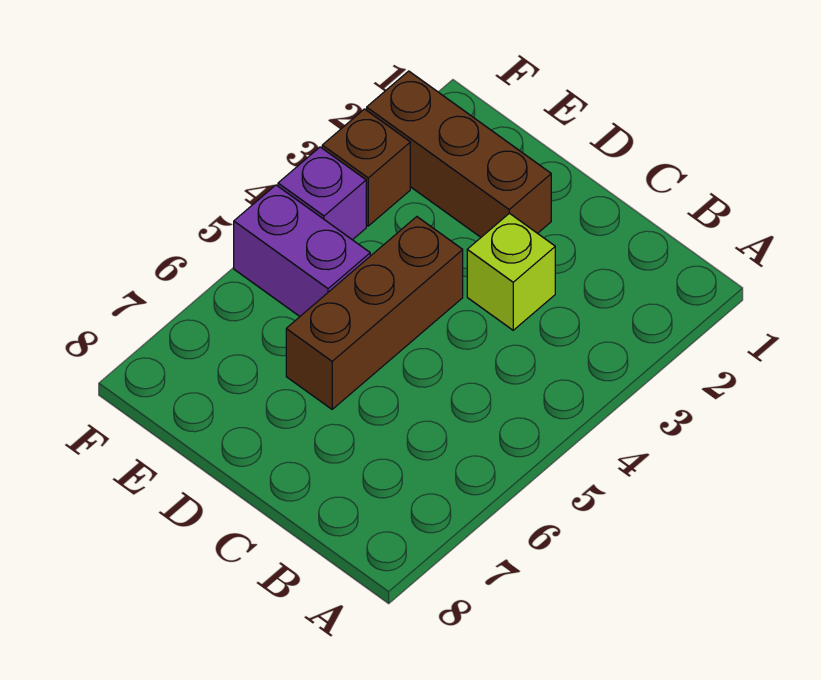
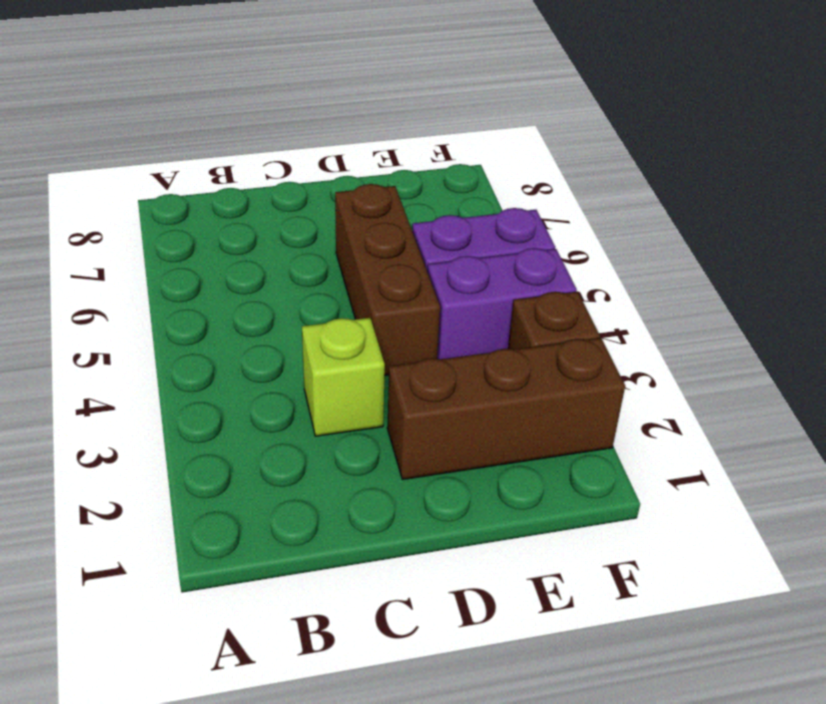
purple 1x1 brick [278,147,366,240] -> purple 1x2 brick [427,248,577,359]

